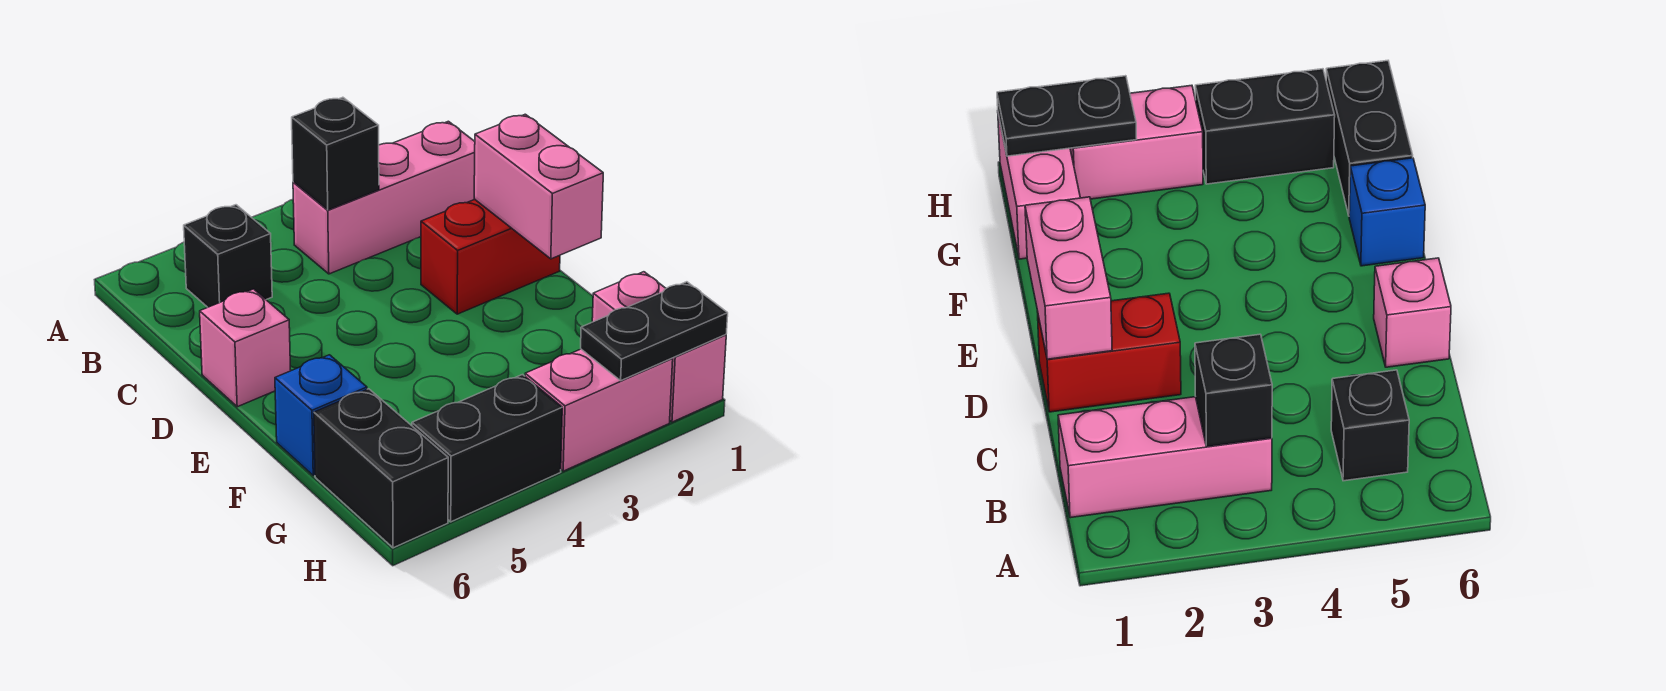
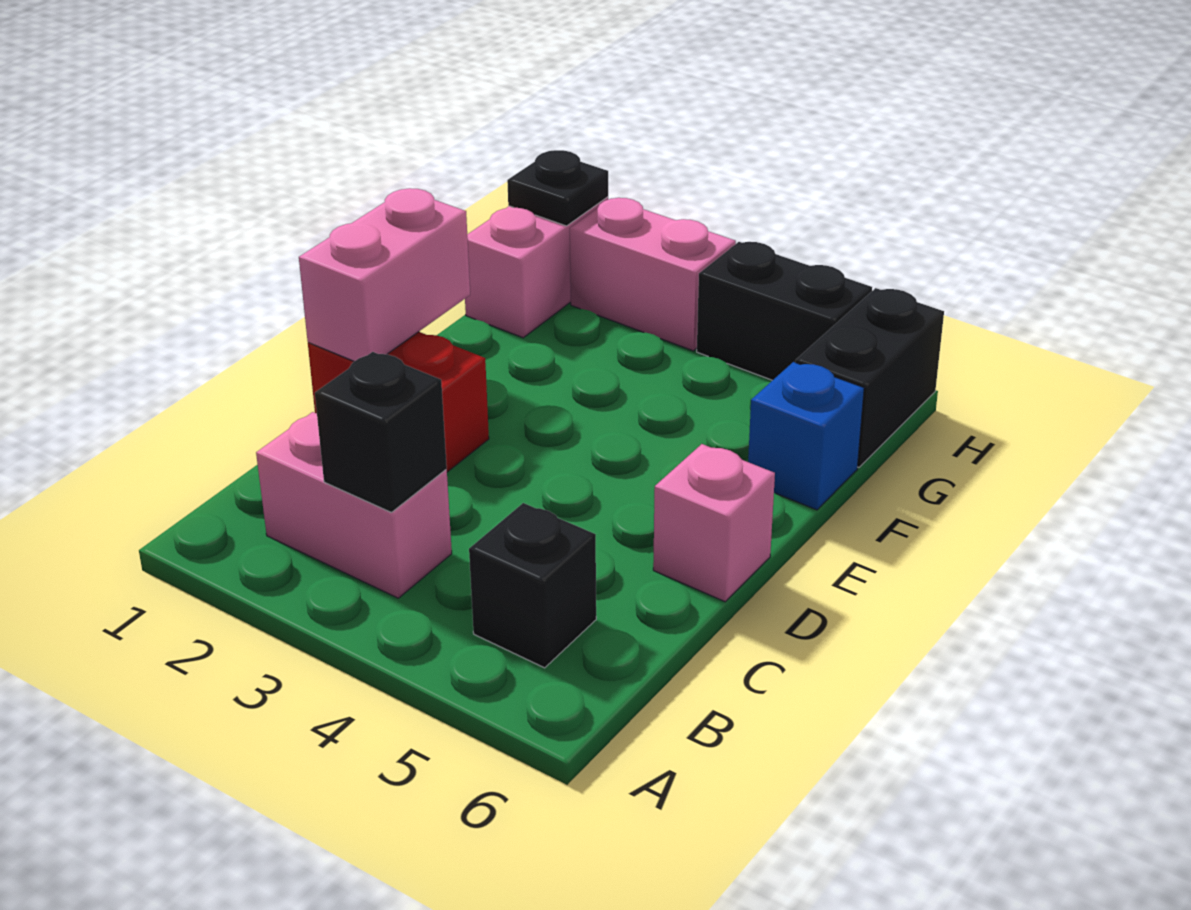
pink 1x3 brick [293,121,475,274] -> pink 1x2 brick [256,412,452,598]
black 1x2 plate [581,282,728,380] -> black 1x1 plate [507,150,608,226]

